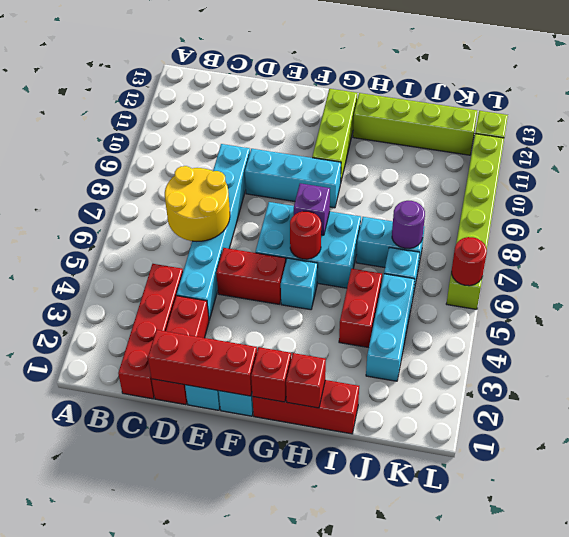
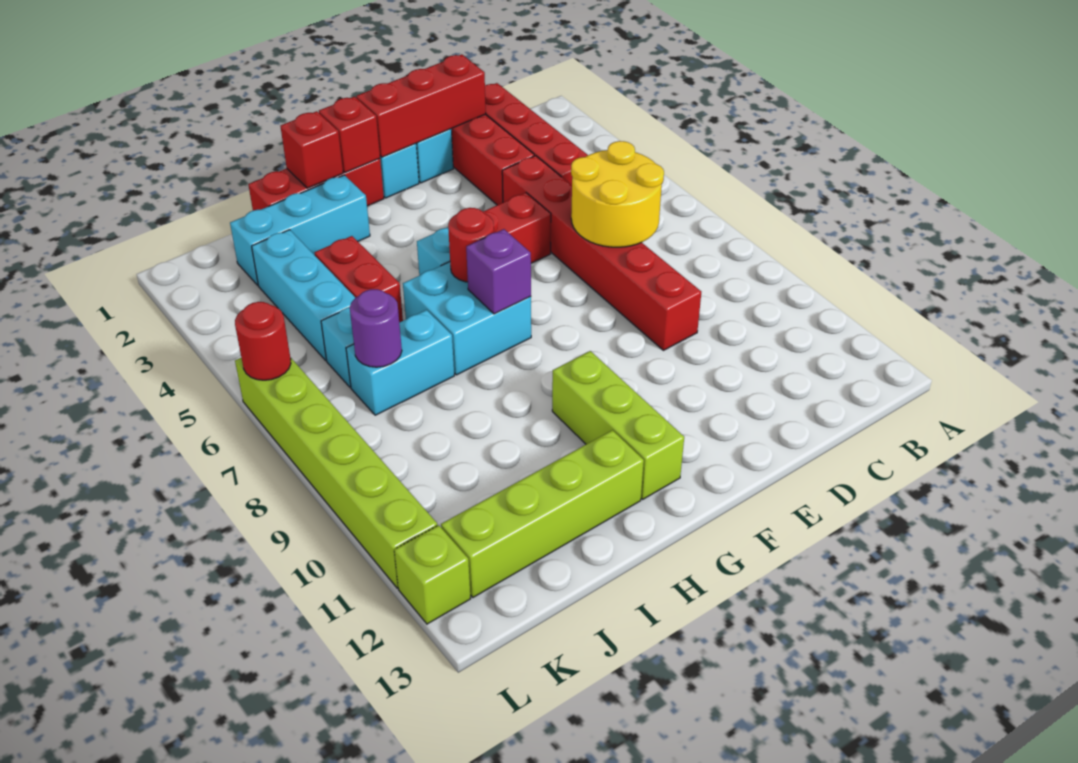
cyan 1x6 brick [177,144,250,320] -> red 1x6 brick [502,156,701,350]
cyan 1x3 brick [245,149,341,208] -> cyan 1x3 brick moved to [230,175,370,285]
cyan 2x3 brick [256,202,361,288] -> cyan 2x2 brick [403,262,531,375]

